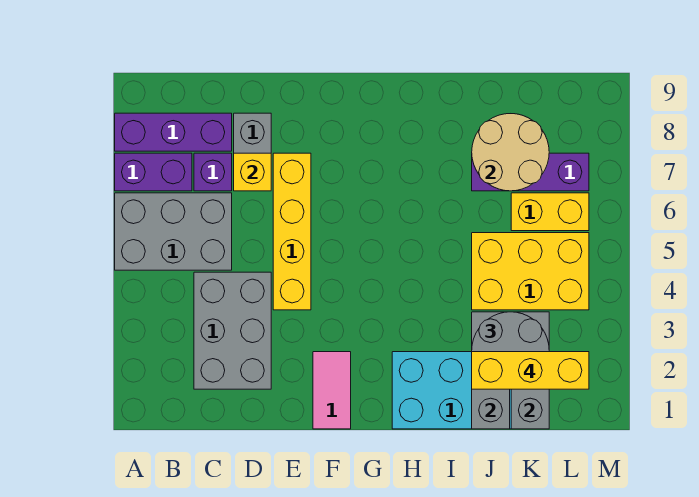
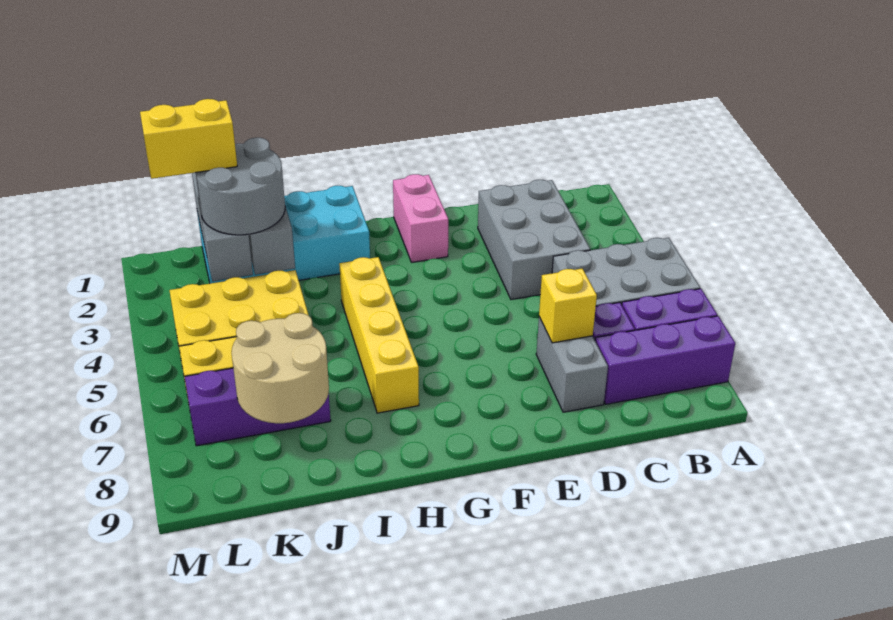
yellow 1x4 brick [273,153,311,310] -> yellow 1x4 brick moved to [339,257,419,413]
pink 1x2 tile [313,352,351,429] -> pink 1x2 brick [393,174,448,262]
yellow 1x3 brick [472,352,589,389] -> yellow 1x2 brick [140,99,237,179]

